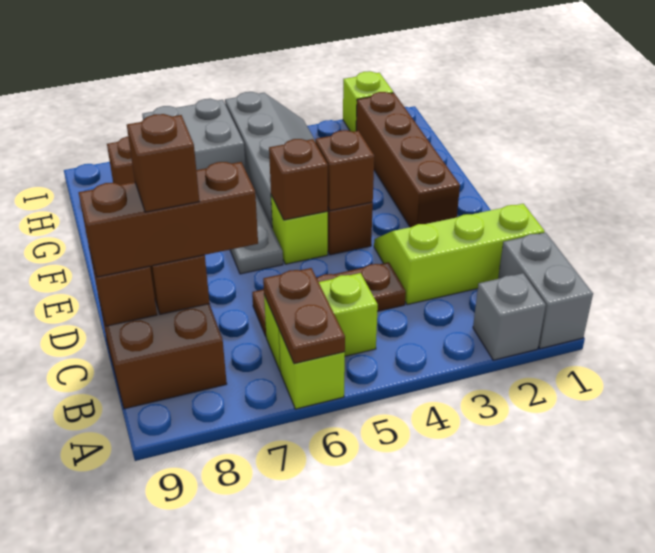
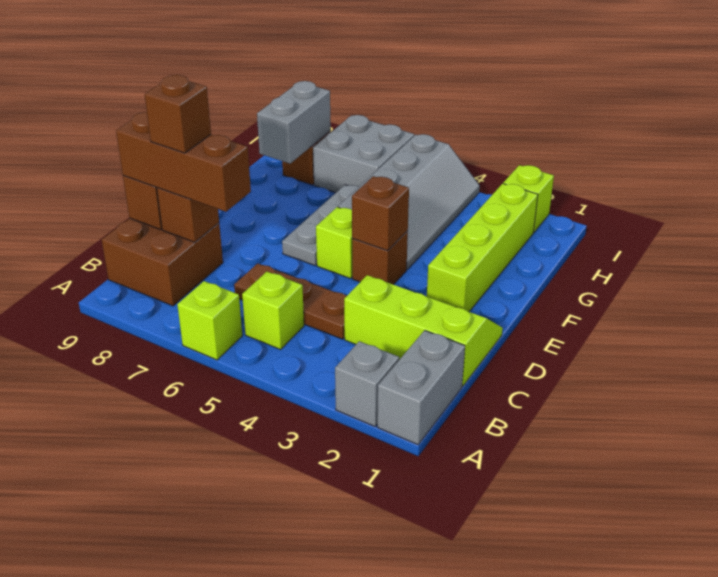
brown 1x2 plate [263,268,345,364] -> none
lime 1x2 brick [264,273,378,372] -> lime 1x1 brick [242,272,304,349]
brown 1x4 brick [356,92,460,227] -> lime 1x4 brick [427,184,538,312]
brown 1x1 brick [269,139,328,220] -> none
none -> grey 1x2 brick [257,81,331,164]

